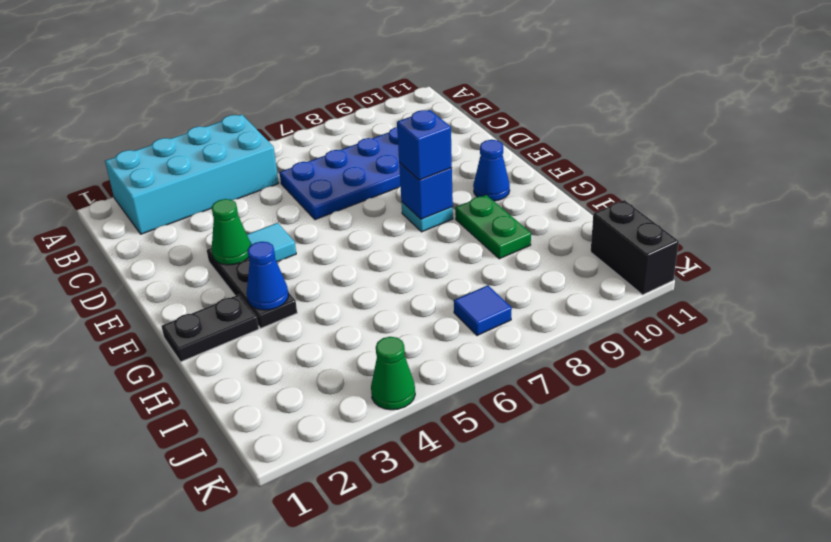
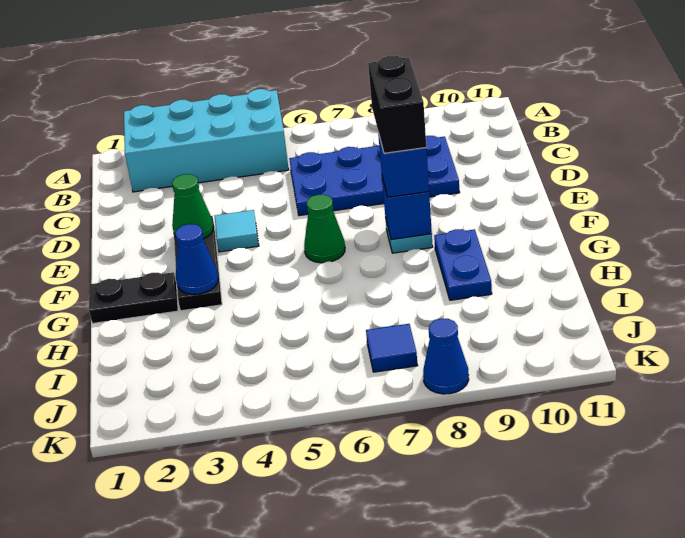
blue 1x1 cone [473,140,510,201] -> blue 1x1 cone moved to [423,319,469,394]
green 1x2 plate [455,195,531,259] -> blue 1x2 plate [434,229,492,300]
black 1x2 brick [591,200,679,295] -> black 1x2 brick moved to [368,56,426,153]
green 1x1 cone [371,337,415,410] -> green 1x1 cone moved to [304,195,345,263]

